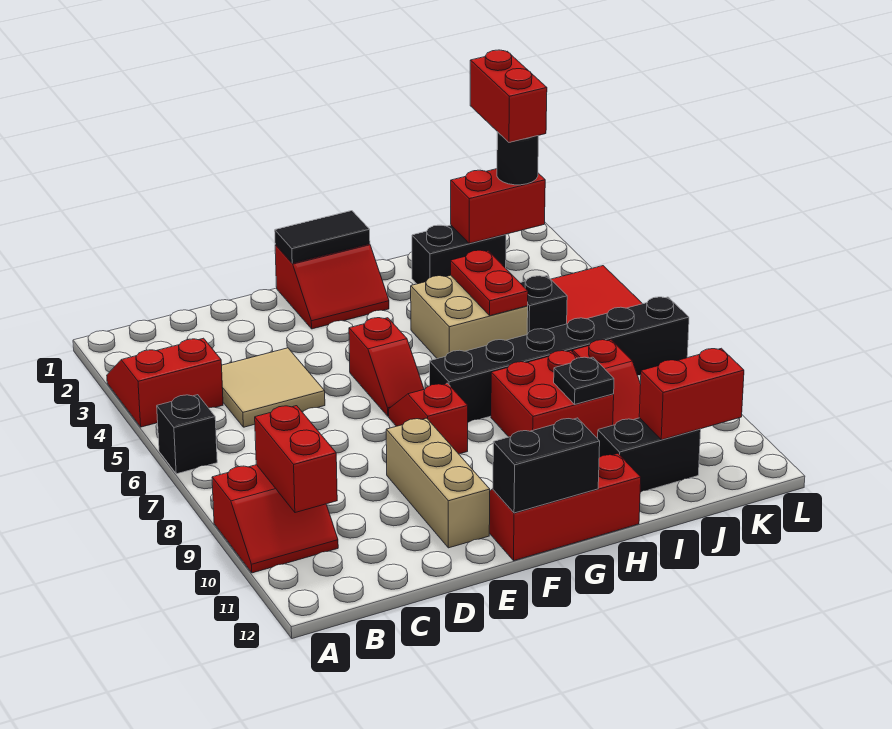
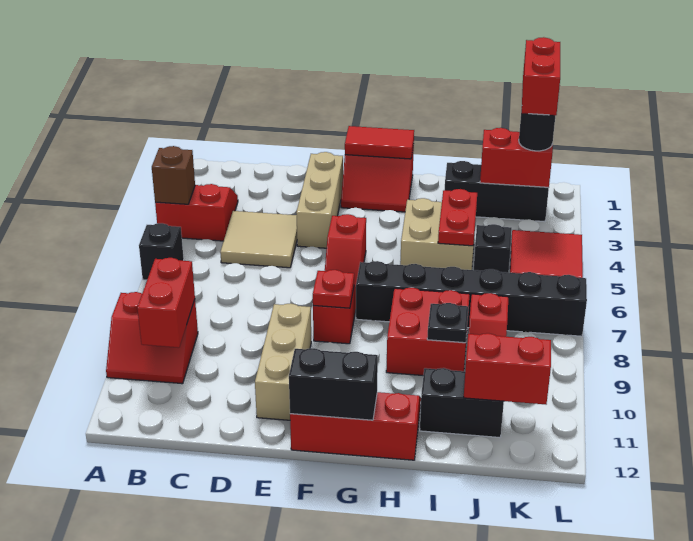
none -> brown 1x1 brick [152,146,195,204]
none -> tan 1x3 brick [296,152,343,248]
black 1x2 tile [275,211,370,263] -> red 1x2 tile [345,126,414,159]
none -> red 1x1 plate [313,270,354,308]
black 1x2 brick [412,225,506,284] -> black 1x3 brick [445,161,549,222]

